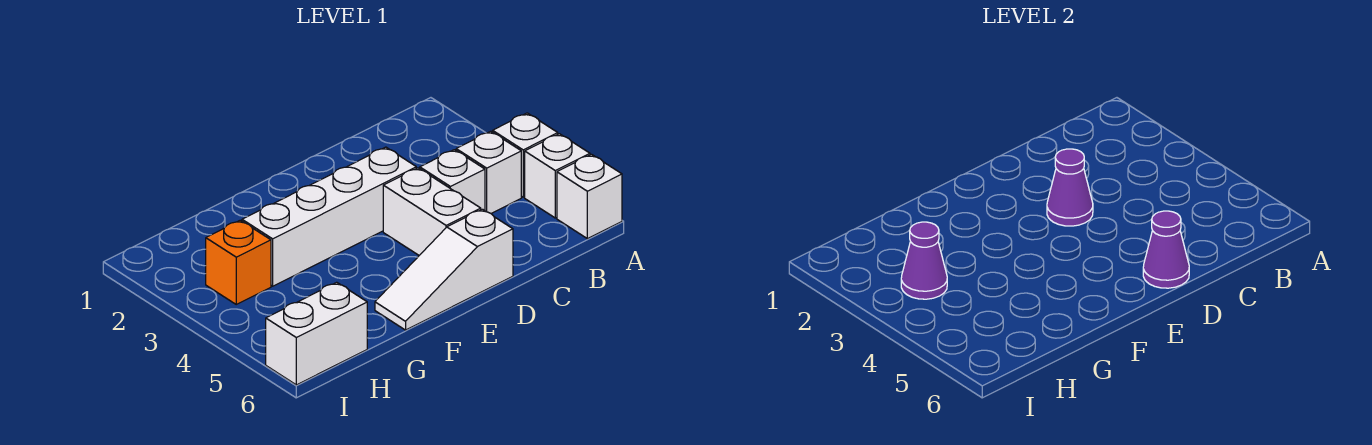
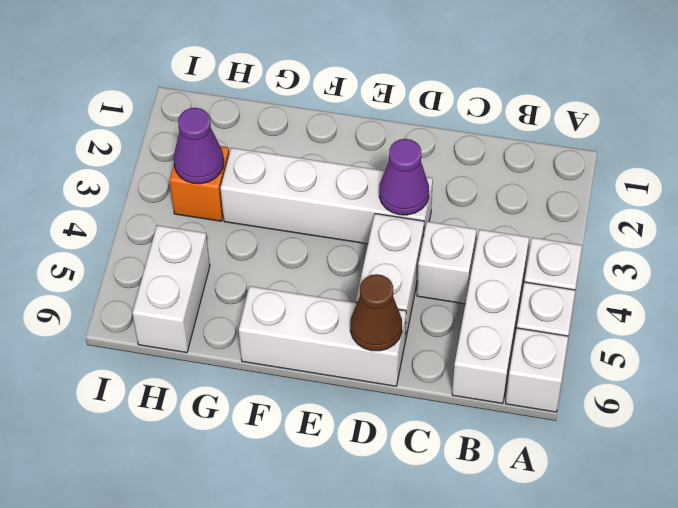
white 1x1 brick [456,131,521,213] -> white 1x3 brick [452,229,529,404]
white 1x3 slope [375,209,513,330] -> white 1x3 brick [239,286,406,386]
purple 1x1 cone [1143,211,1189,288] -> brown 1x1 cone [350,274,402,351]
white 1x2 brick [266,282,367,385] -> white 1x2 brick turned to [132,225,210,353]

